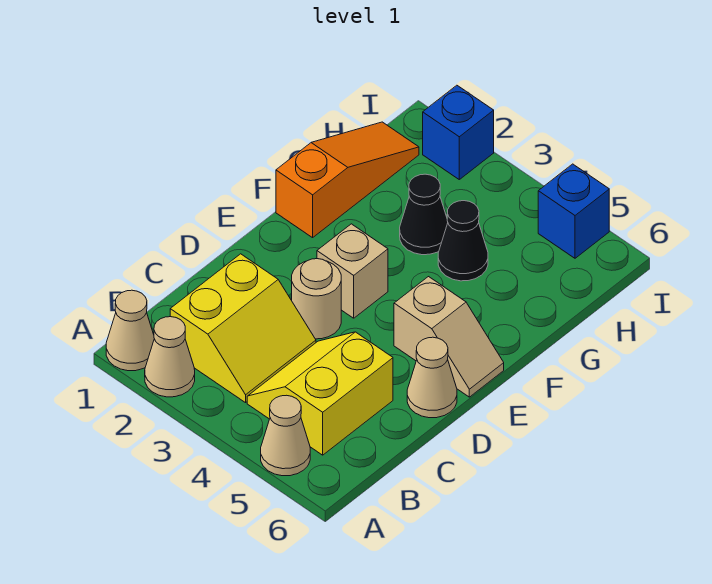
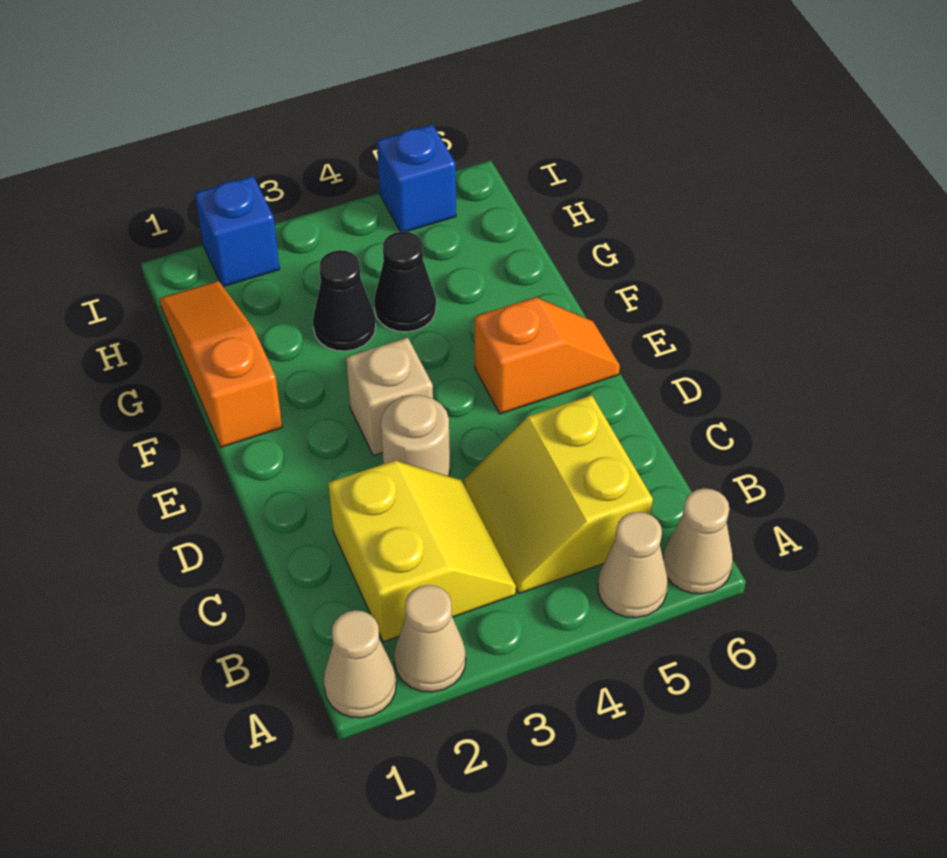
tan 1x1 cone [407,337,457,418] -> tan 1x1 cone moved to [663,488,733,594]
tan 1x2 slope [394,277,504,397] -> orange 1x2 slope [475,297,620,414]

